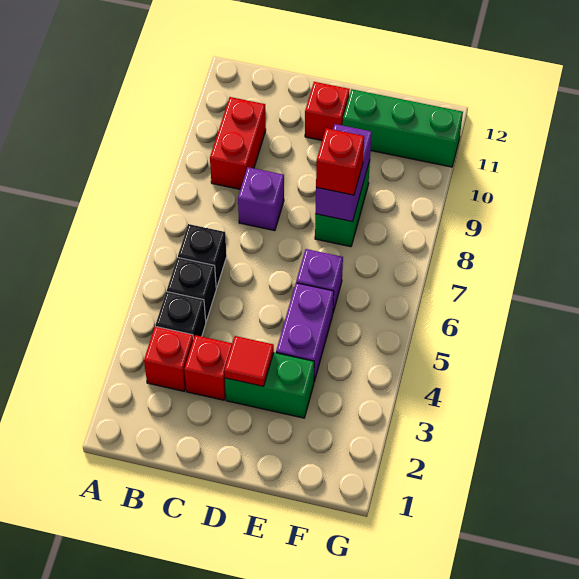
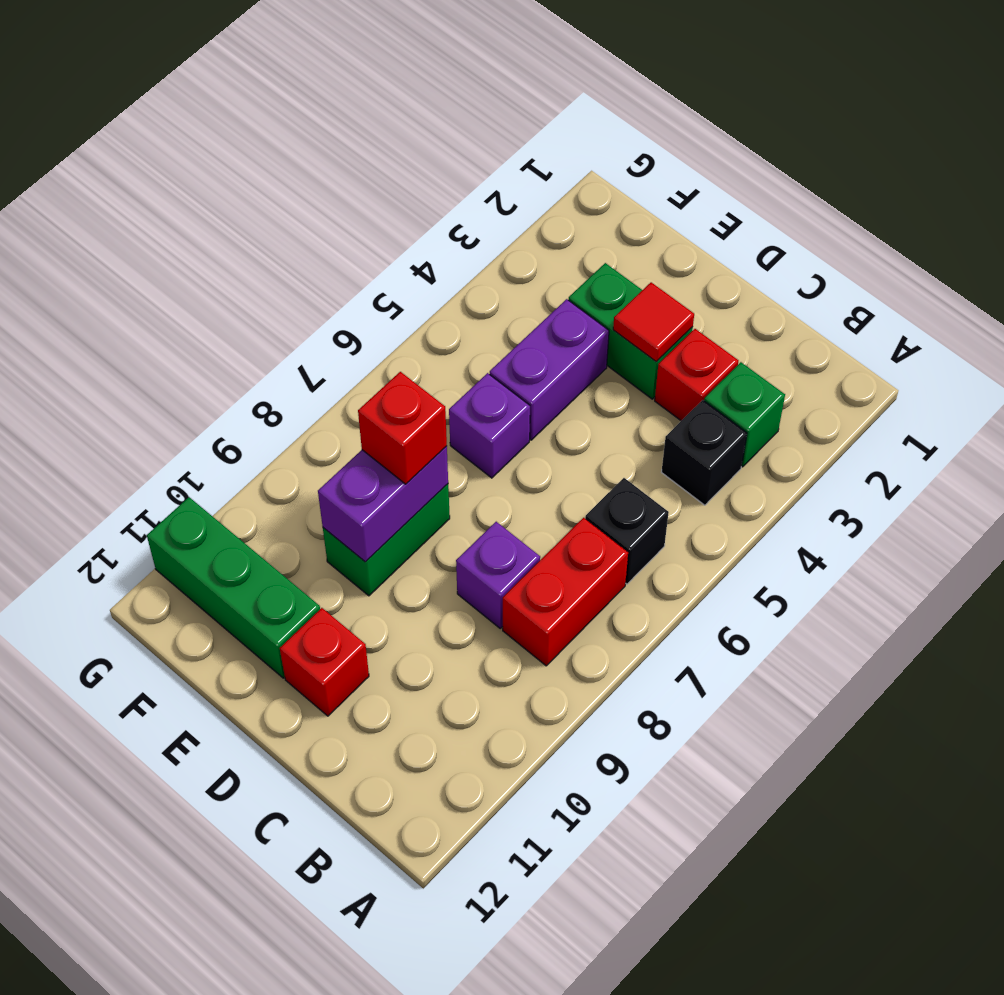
red 1x1 brick [144,326,193,391] -> green 1x1 brick [704,362,785,467]
black 1x1 brick [167,258,216,321] -> none
red 1x2 brick [210,97,266,189] -> red 1x2 brick moved to [503,518,628,666]

